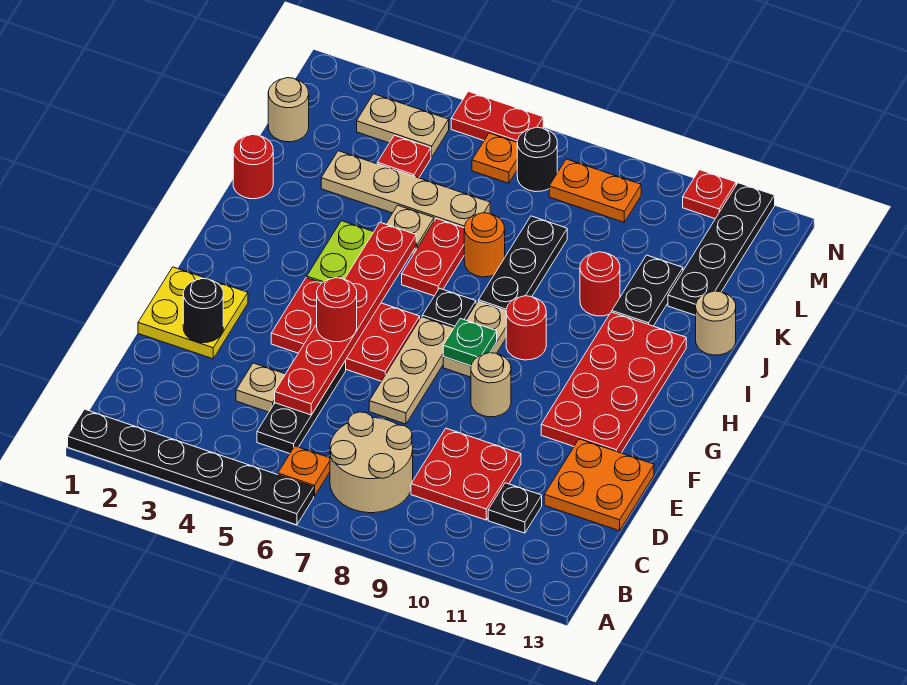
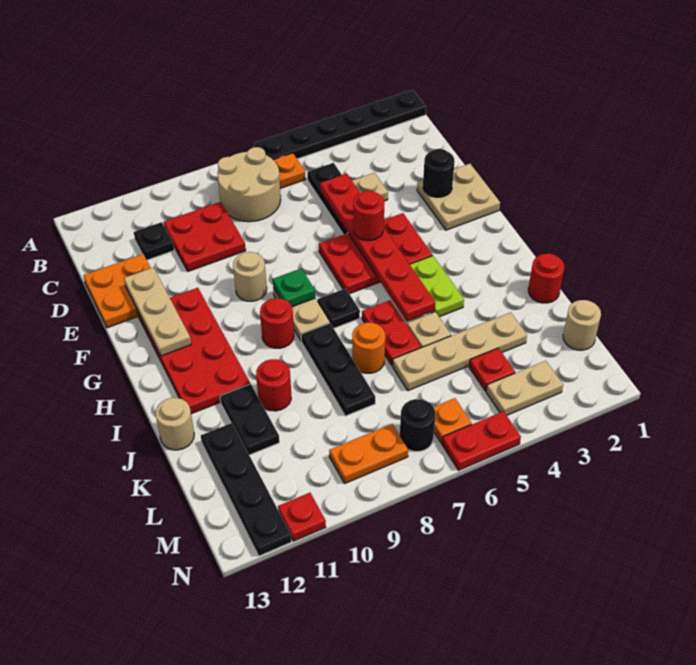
yellow 2x2 plate [138,267,248,359] -> tan 2x2 plate [417,164,500,230]
tan 1x3 plate [369,317,454,424] -> tan 1x3 plate moved to [124,268,191,356]

